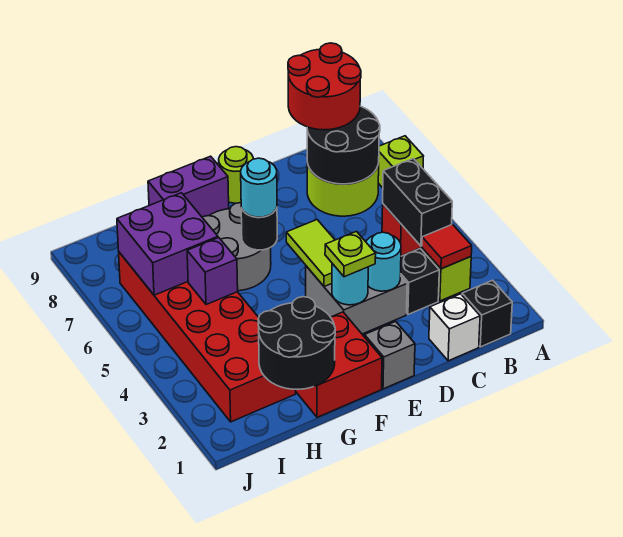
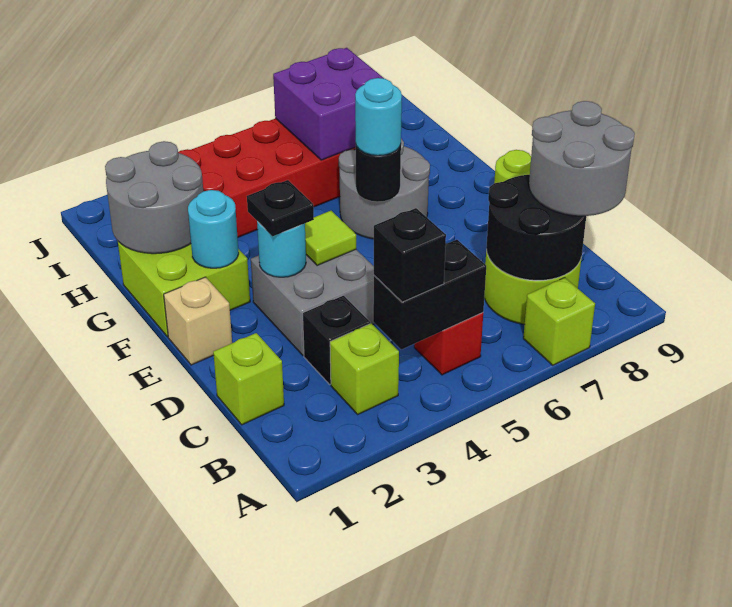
black 1x1 brick [462,280,512,347] -> black 1x1 brick moved to [374,208,446,302]
red 1x1 tile [422,224,472,269] -> none
red 2x2 round brick [288,43,361,130] -> grey 2x2 round brick [529,101,635,216]
white 1x1 brick [429,294,480,361] -> lime 1x1 brick [213,333,284,425]
cyan 1x1 round brick [366,232,401,291] -> cyan 1x1 round brick moved to [188,190,239,268]
grey 1x1 brick [365,321,415,389] -> tan 1x1 brick [164,277,232,365]
lime 1x1 plate [325,231,376,277] -> black 1x1 plate [247,180,314,236]
lime 1x2 tile [286,220,335,287] -> lime 1x1 tile [305,211,356,266]
red 2x2 brick [296,312,382,417] -> lime 2x2 brick [118,242,250,337]
purple 1x2 brick [148,156,229,217] -> none
black 2x2 round brick [258,297,335,389] -> grey 2x2 round brick [105,141,203,254]
purple 1x1 brick [187,238,238,305] -> none

